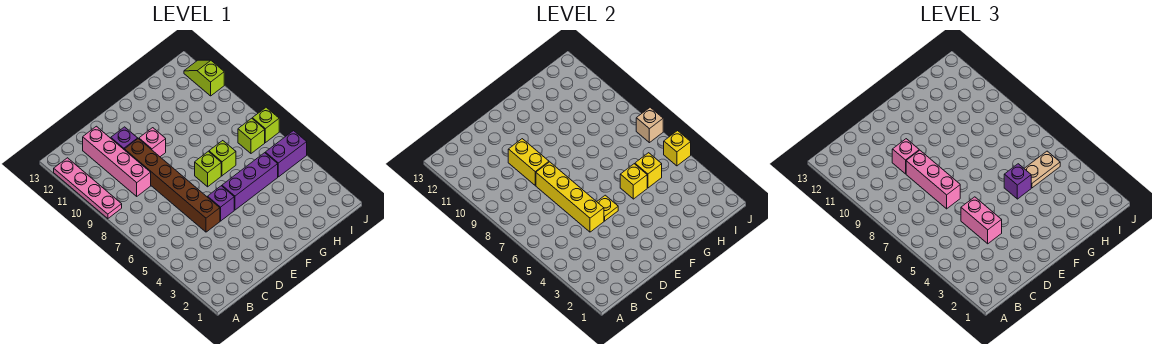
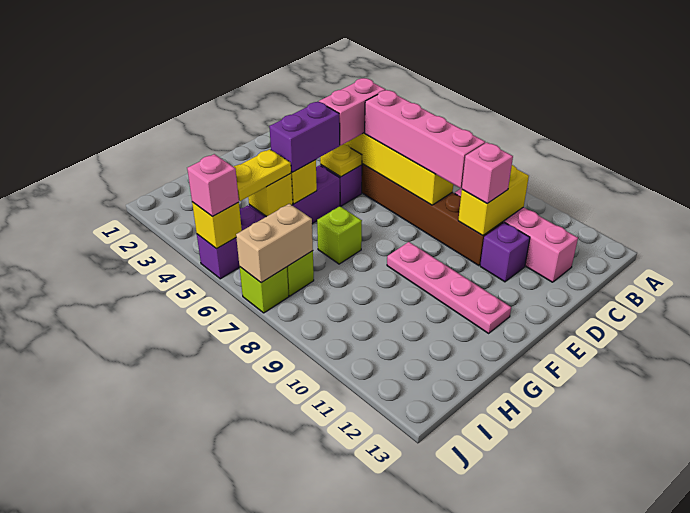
pink 1x4 plate [54,158,122,219] -> pink 1x4 plate moved to [387,242,511,333]
pink 1x2 brick [961,197,1002,244] -> pink 1x2 brick turned to [319,78,386,145]
pink 1x3 brick [906,150,960,209] -> pink 1x4 brick [365,90,485,188]
yellow 1x2 brick [508,139,549,185] -> yellow 1x2 brick turned to [458,165,529,236]
pink 1x1 brick [139,128,166,157] -> pink 1x1 brick moved to [187,154,239,217]
lime 1x1 brick [195,151,221,187] -> none
purple 1x1 brick [1004,164,1031,199] -> purple 1x2 brick [269,102,340,172]
tan 1x2 plate [1024,151,1060,188] -> yellow 1x2 plate [234,149,291,201]
tan 1x1 brick [636,107,663,143] -> tan 1x2 brick [236,204,313,283]
lime 1x2 slope [184,60,224,96] -> none

